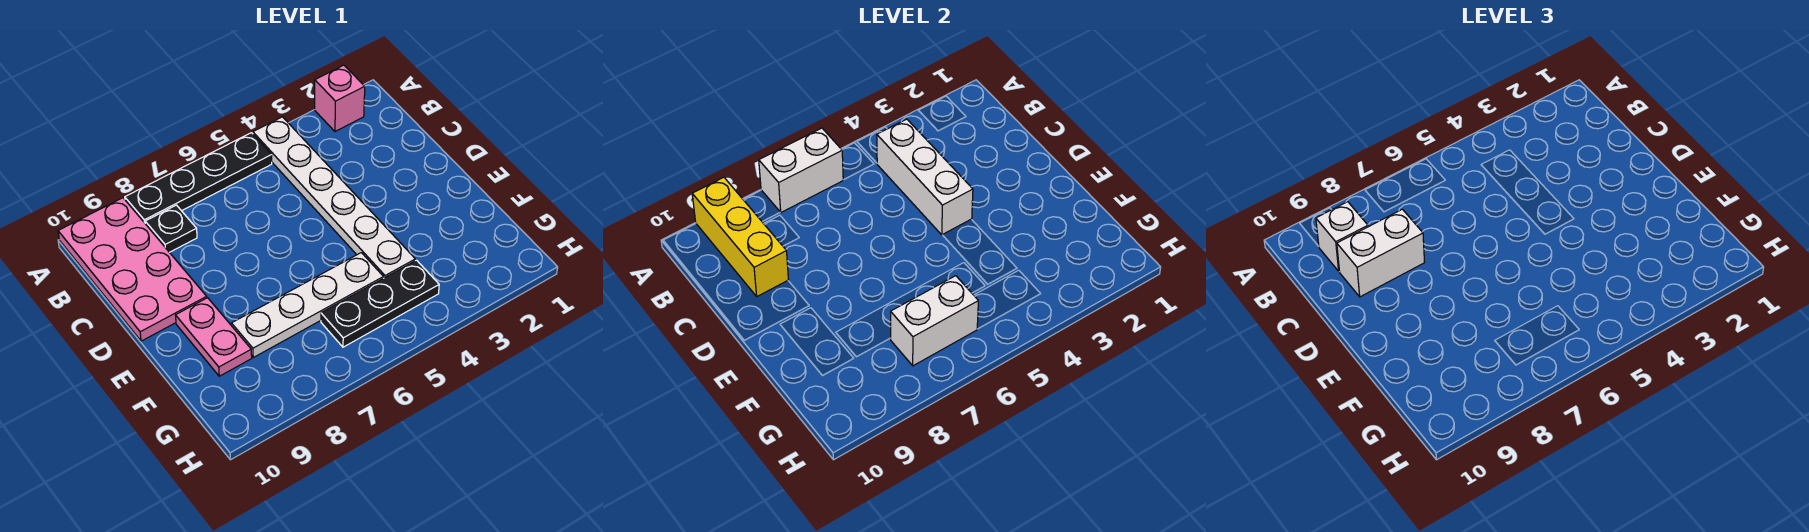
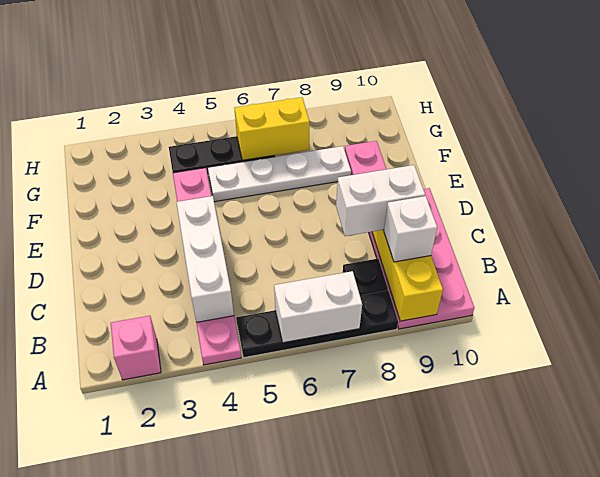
white 1x6 plate [253,117,415,278] -> pink 1x6 plate [173,168,241,365]
white 1x2 brick [891,276,978,366] -> yellow 1x2 brick [234,97,310,160]

